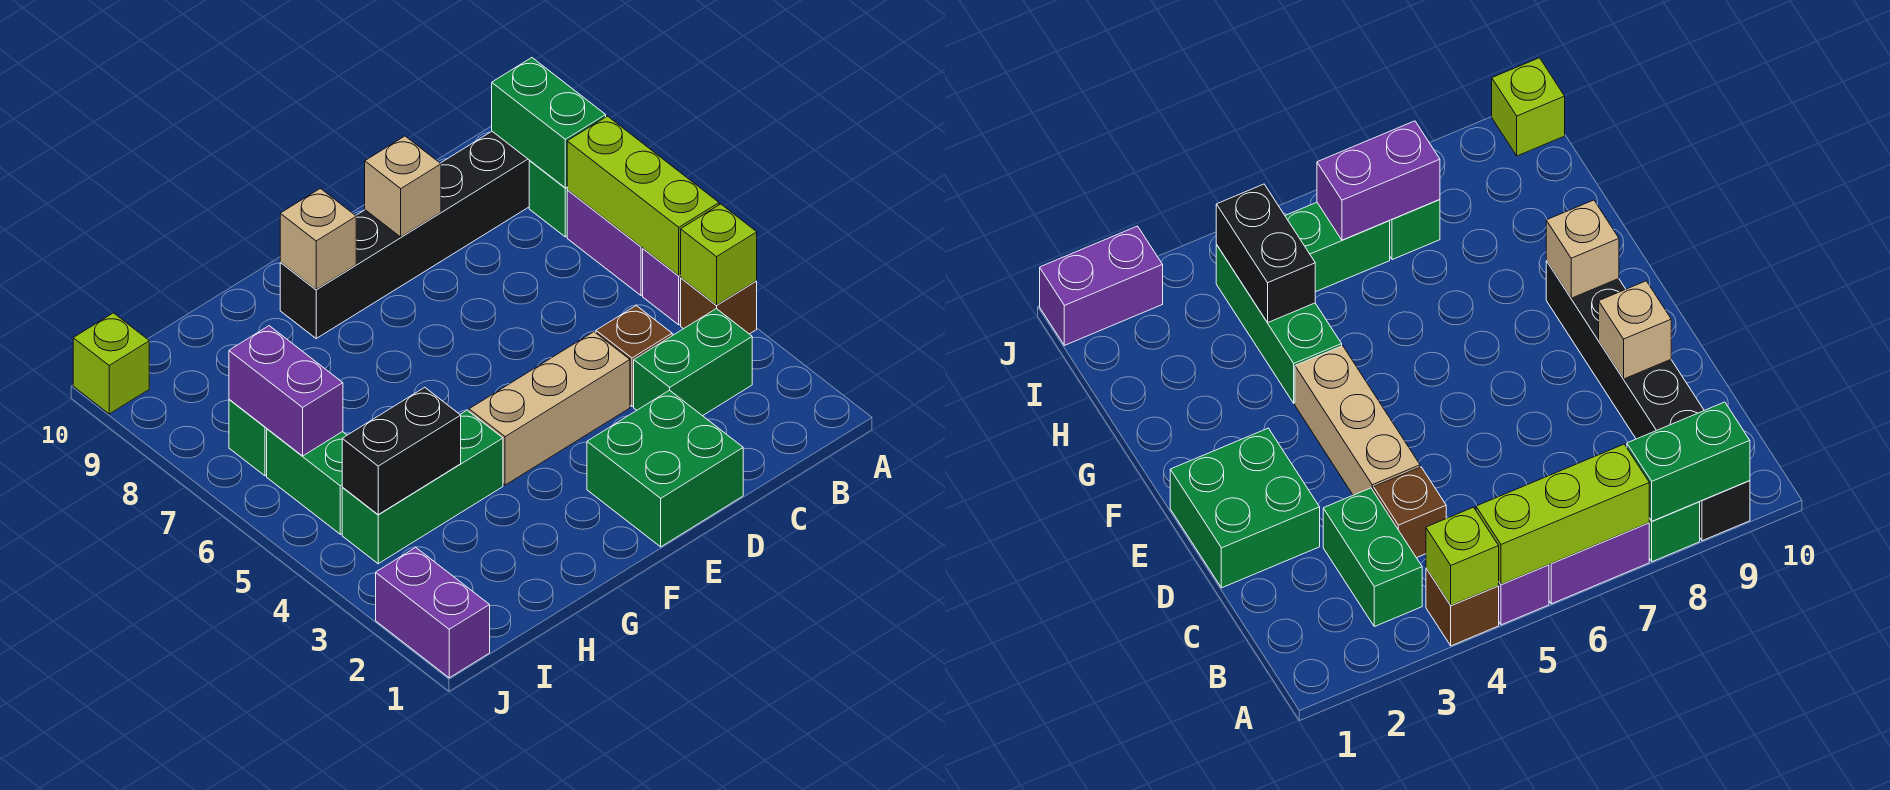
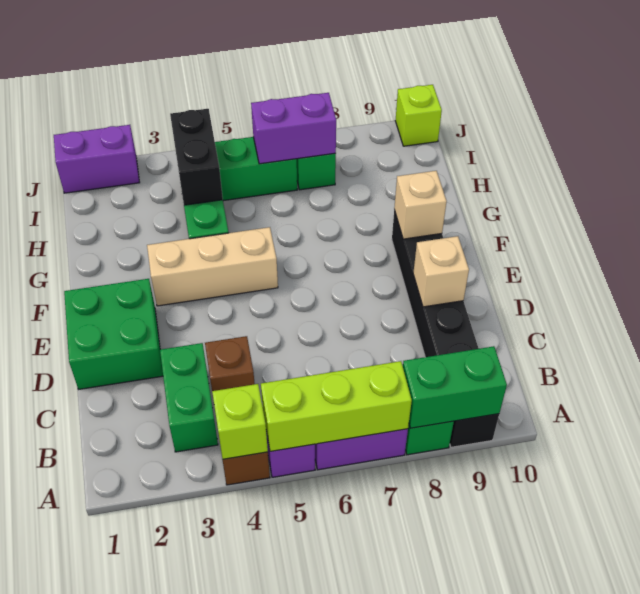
tan 1x3 brick [469,332,630,485] -> tan 1x3 brick turned to [147,227,278,306]

